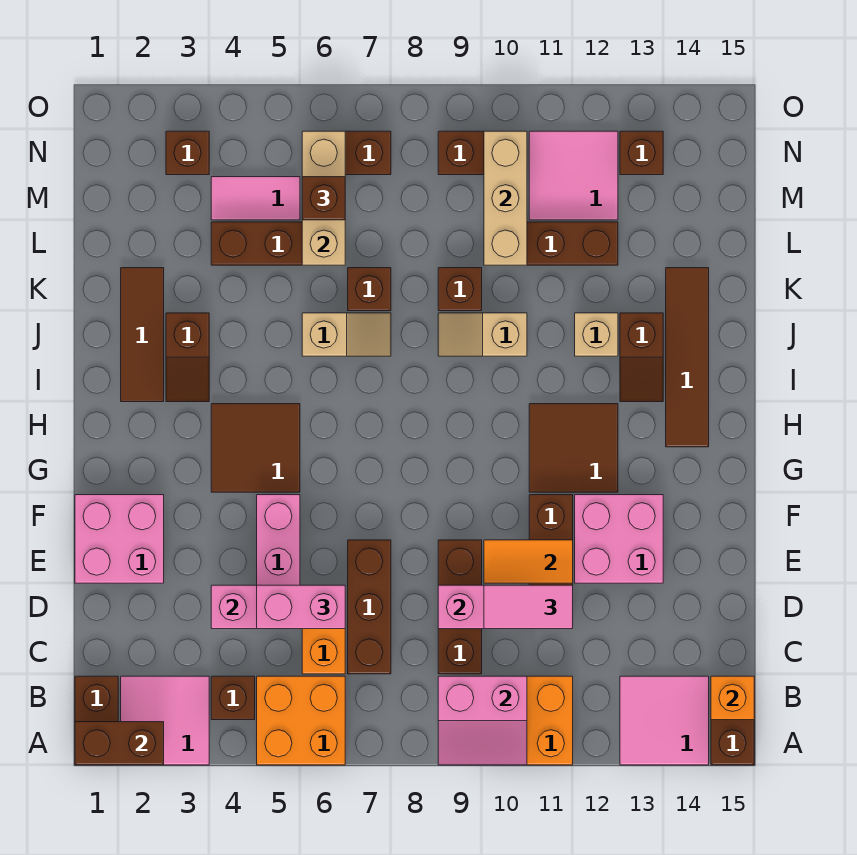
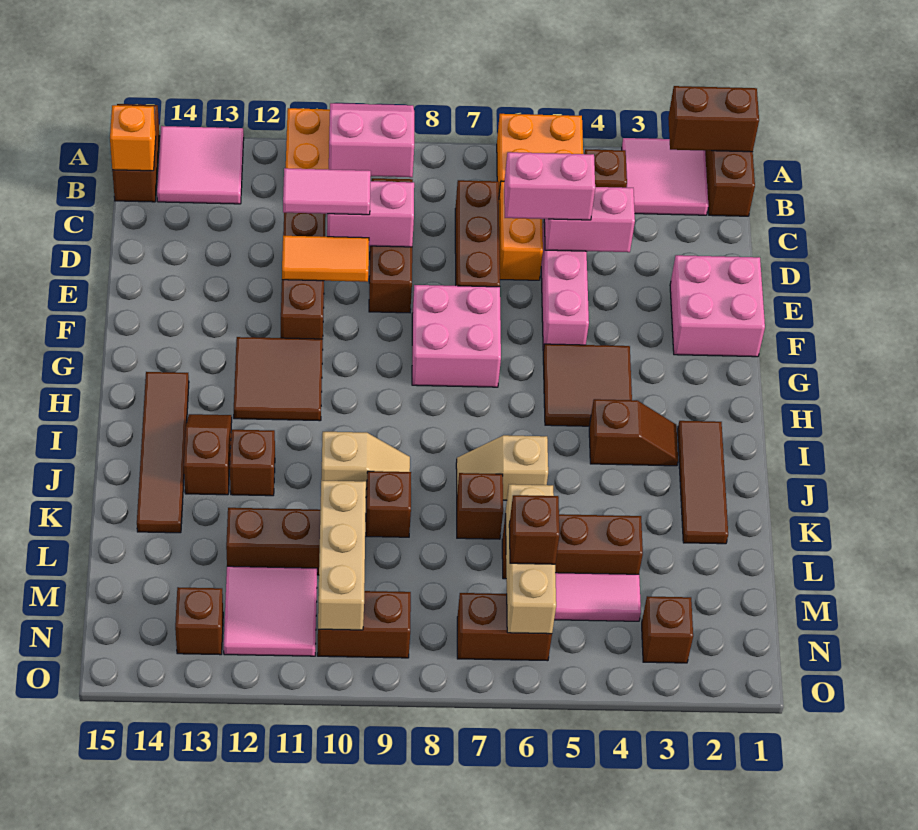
pink 2x2 brick [575,495,663,583] -> pink 2x2 brick moved to [412,285,501,387]
brown 1x2 slope [166,313,209,402] -> brown 1x2 slope turned to [589,399,678,466]
tan 1x1 brick [575,313,618,356] -> brown 1x1 brick [230,430,275,496]

